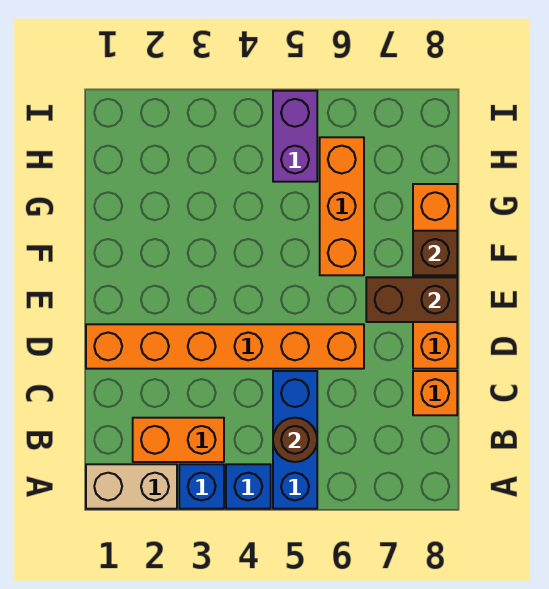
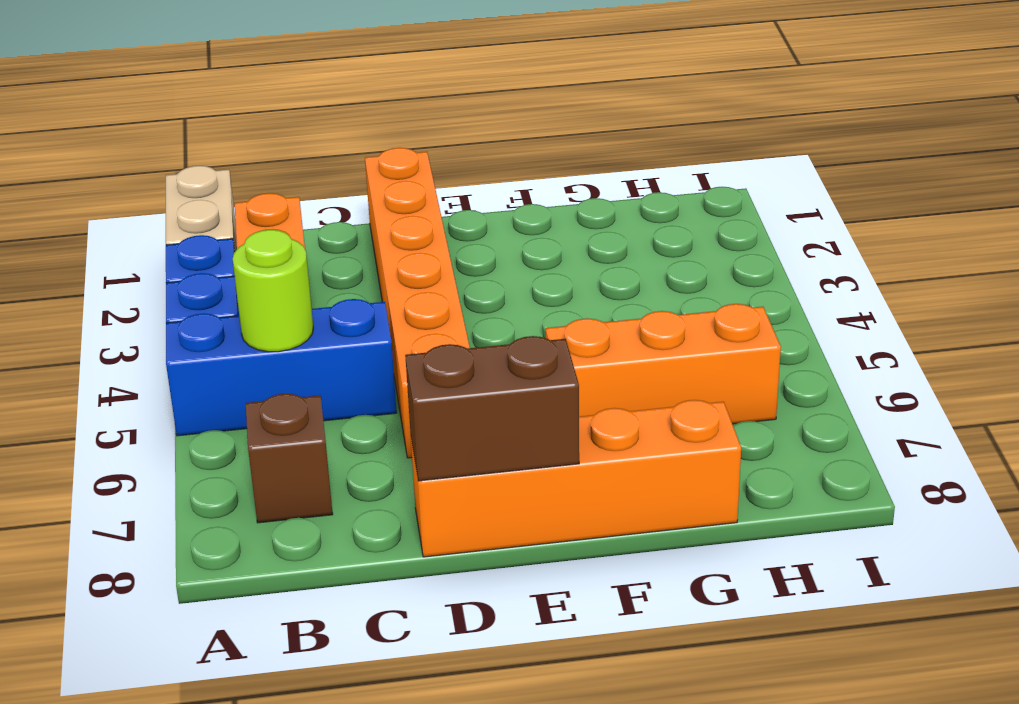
brown 1x1 round brick [273,418,317,462] -> lime 1x1 round brick [233,230,313,352]
orange 1x1 brick [413,371,457,415] -> none
brown 1x2 brick [366,277,457,322] -> brown 1x2 brick turned to [405,336,579,481]
brown 1x1 brick [413,231,457,275] -> brown 1x1 brick moved to [246,394,333,523]
purple 1x2 brick [273,91,317,182] -> none

